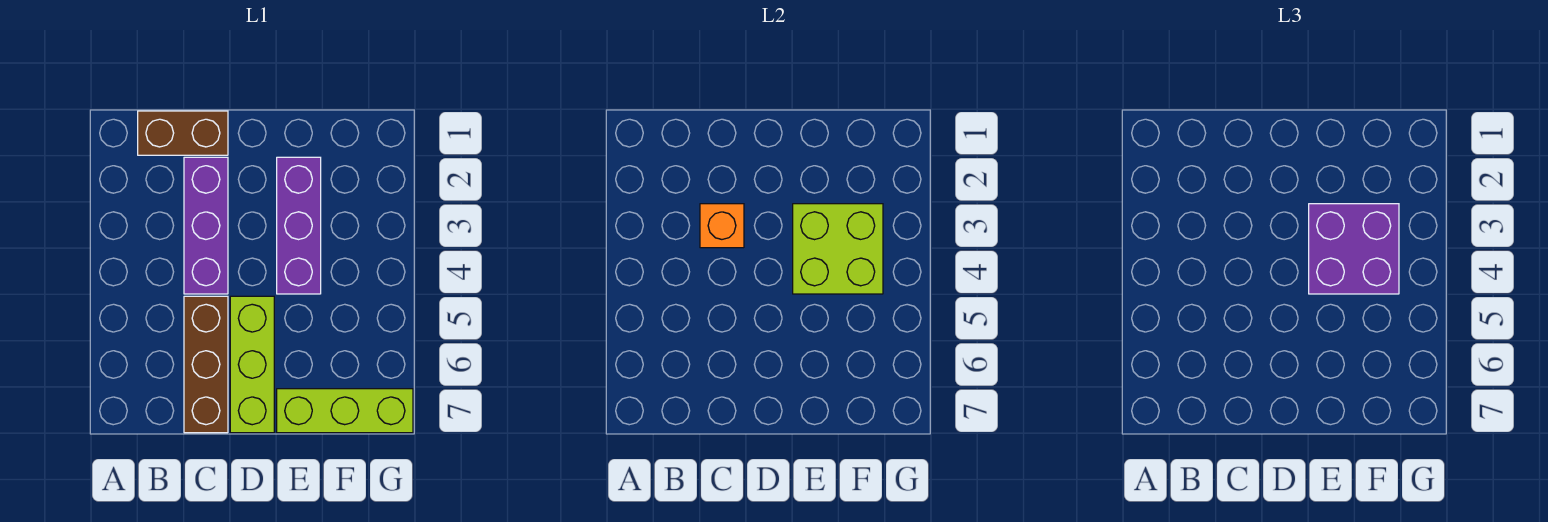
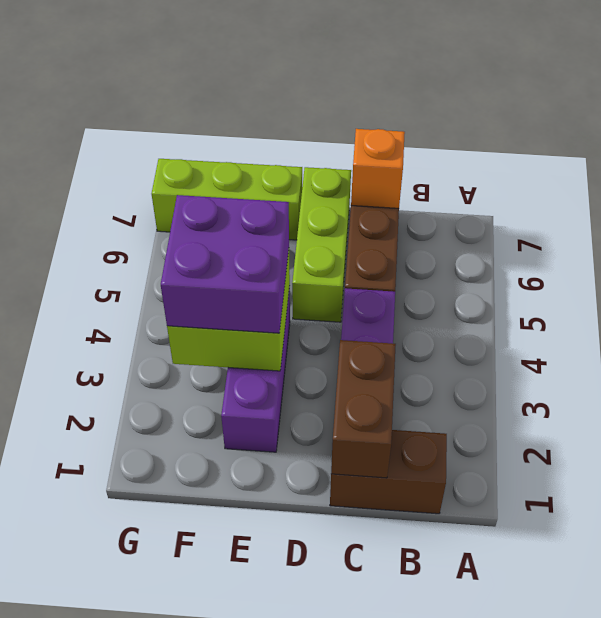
none -> brown 1x2 brick [331,340,396,478]
orange 1x1 brick [700,204,744,248] -> orange 1x1 brick moved to [351,129,405,208]

